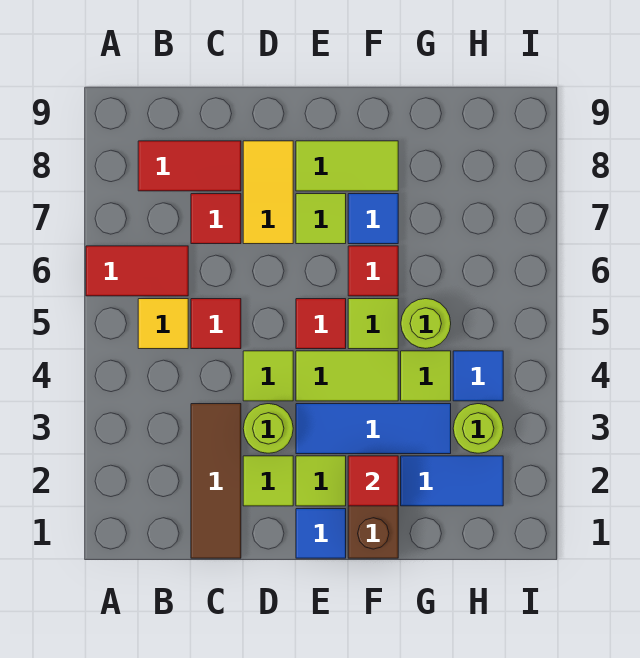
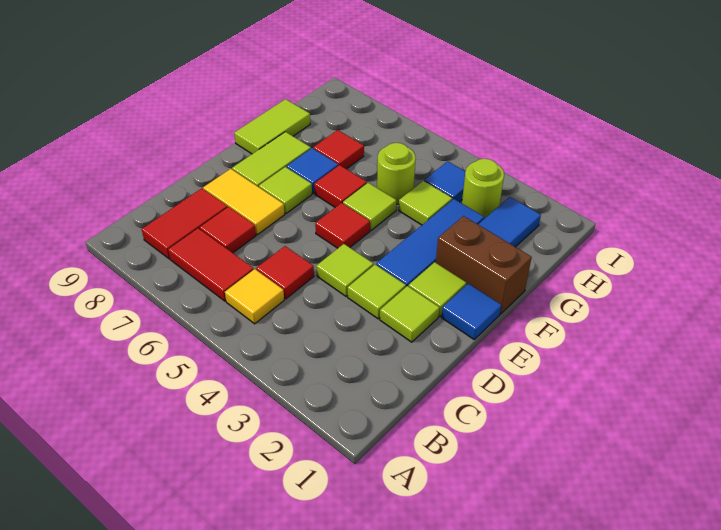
red 1x2 tile [86,246,188,296] -> red 1x2 tile turned to [168,228,254,301]
brown 1x3 tile [191,404,241,558] -> none
lime 1x1 round brick [243,404,293,453] -> lime 1x1 tile [348,265,406,319]
lime 1x2 tile [296,351,398,401] -> lime 1x2 tile moved to [234,99,310,154]
red 1x1 tile [348,456,398,506] -> red 1x1 tile moved to [313,130,364,169]

